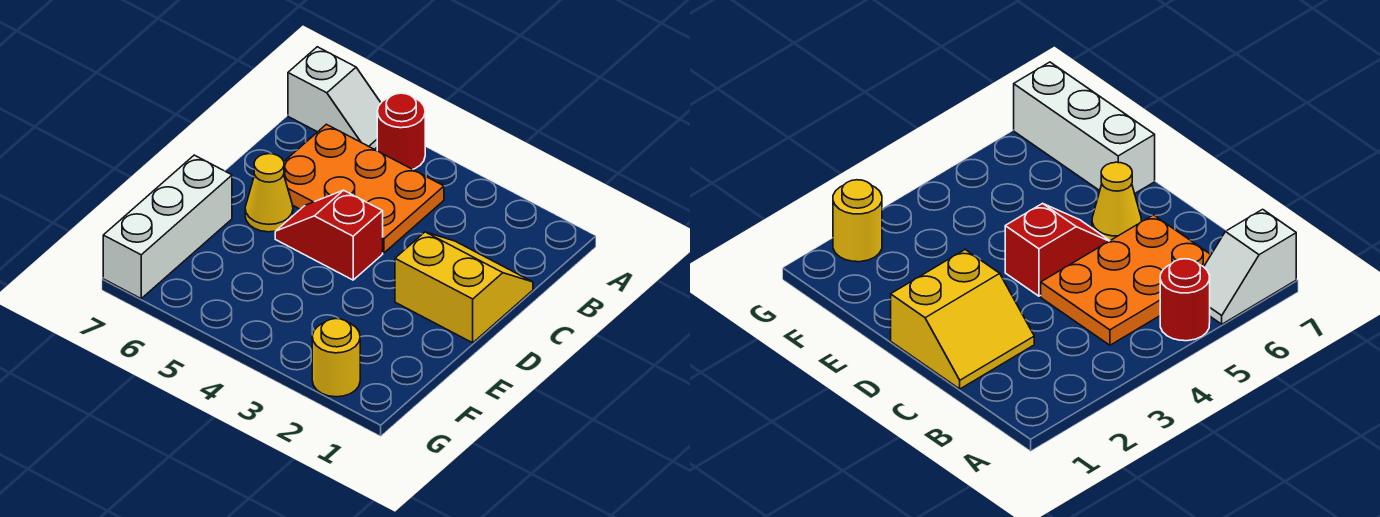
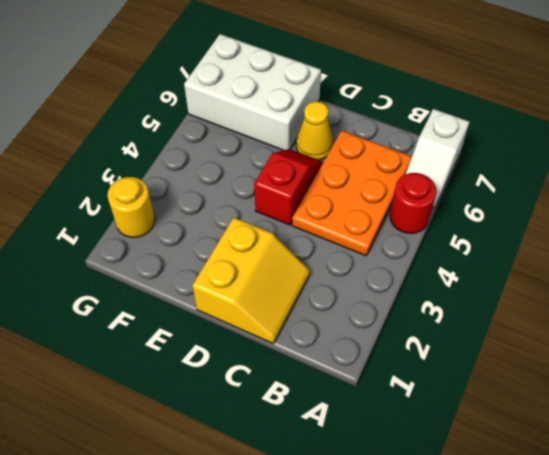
white 1x3 brick [103,155,232,298] -> white 2x3 brick [184,34,321,150]

